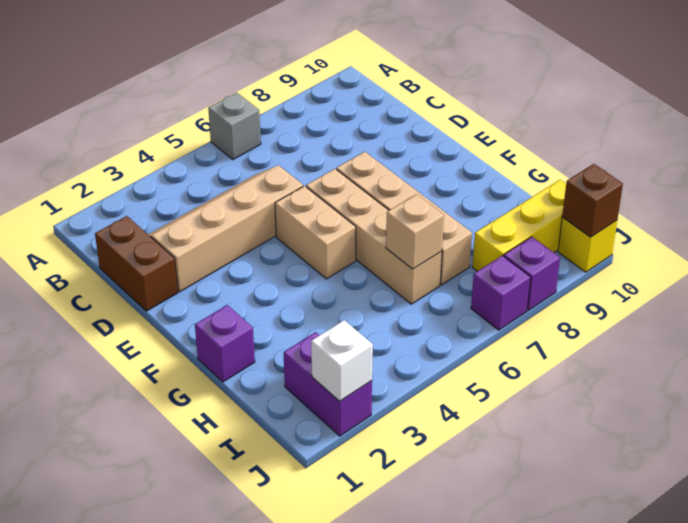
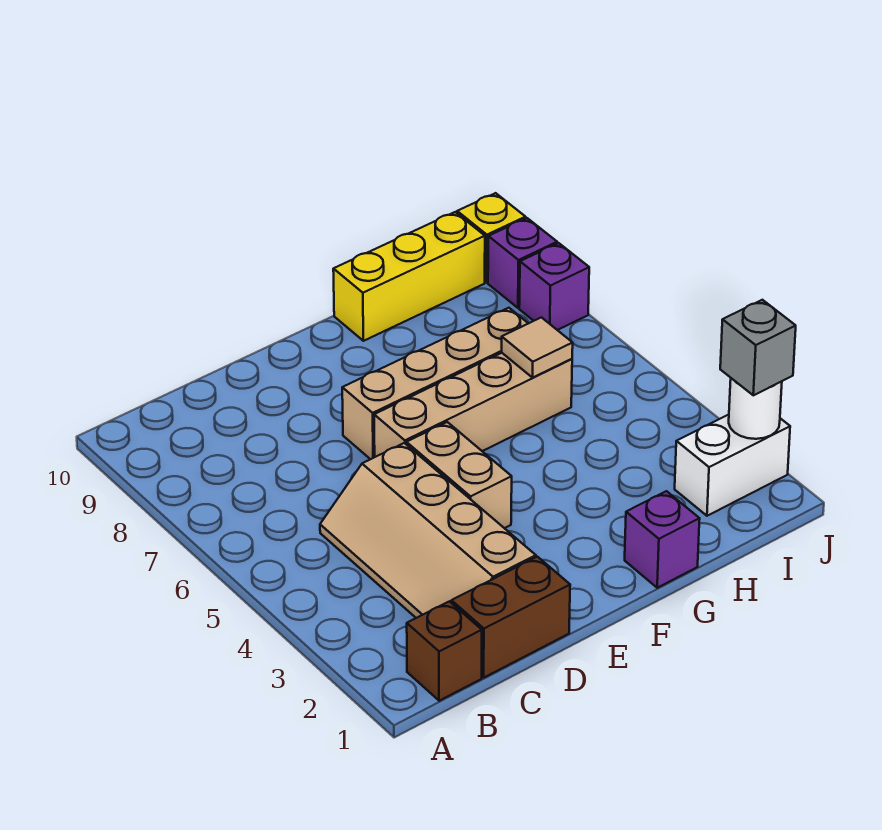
grey 1x1 brick [208,93,261,159] -> grey 1x1 brick moved to [720,300,796,395]
tan 1x2 brick [275,186,356,279] -> tan 1x2 brick turned to [406,422,512,528]
tan 1x1 brick [386,194,444,269] -> tan 1x1 tile [502,317,573,378]
purple 1x2 brick [284,332,372,436] -> white 1x2 brick [675,415,790,516]
yellow 1x3 brick [472,180,566,271] -> yellow 1x3 brick turned to [333,212,485,341]
white 1x1 brick [311,320,373,401] -> white 1x1 round brick [729,378,782,439]
purple 1x1 brick [471,256,531,330] -> purple 1x1 brick moved to [488,218,557,308]
brown 1x1 brick [562,164,623,237] -> brown 1x1 brick moved to [407,601,482,701]

